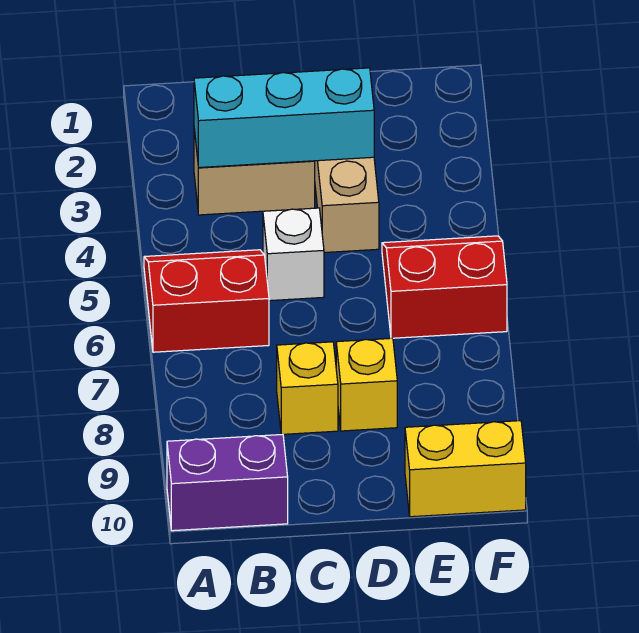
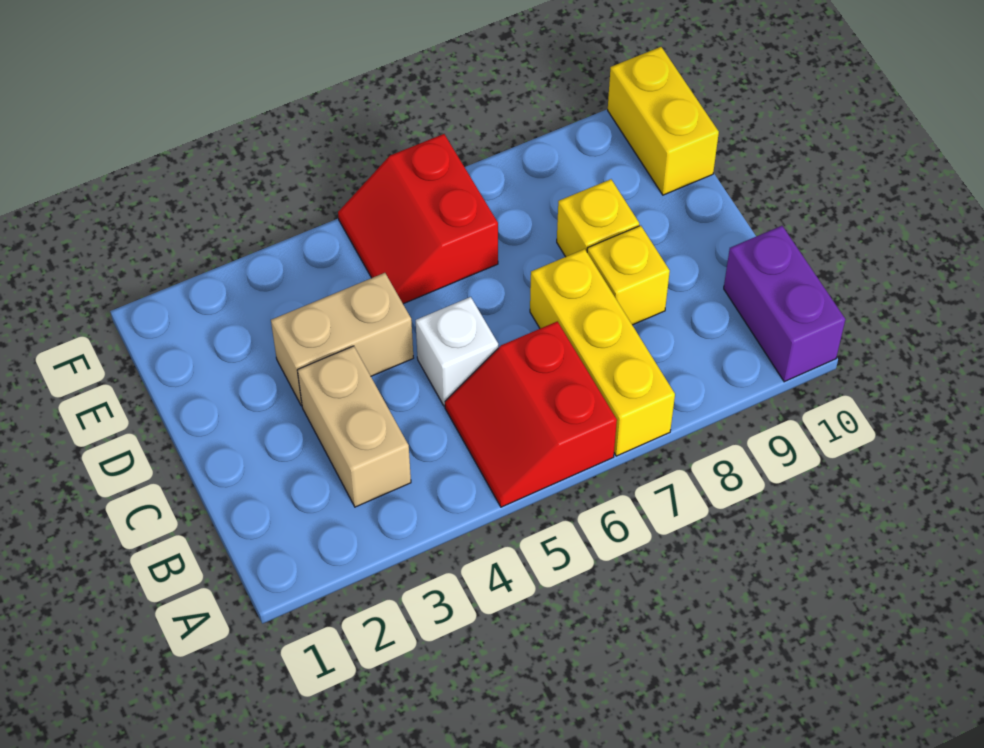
none -> yellow 1x3 brick [530,249,675,456]
cyan 1x3 brick [194,68,374,168] -> none

